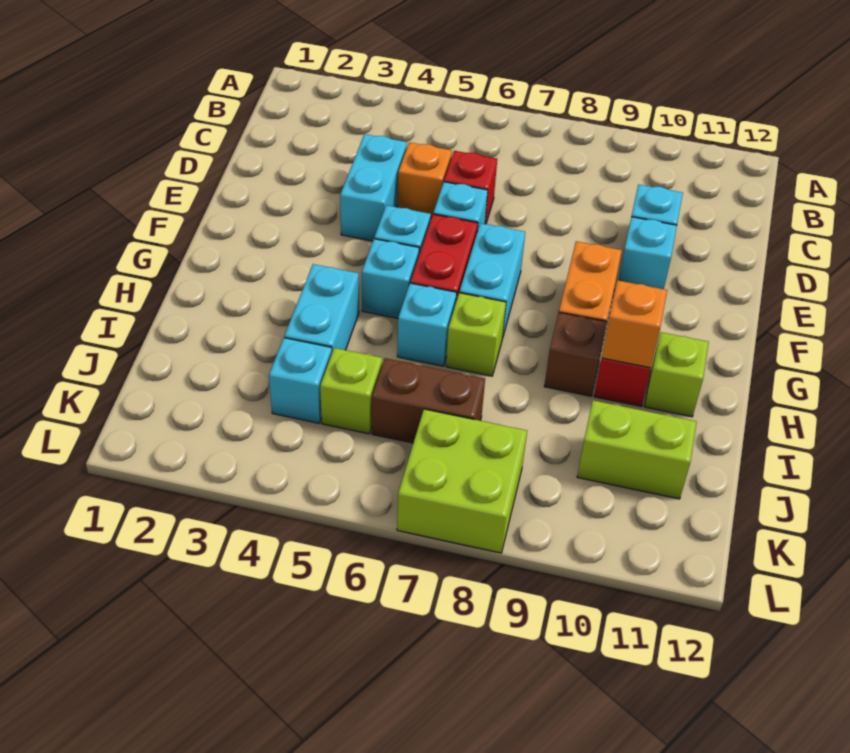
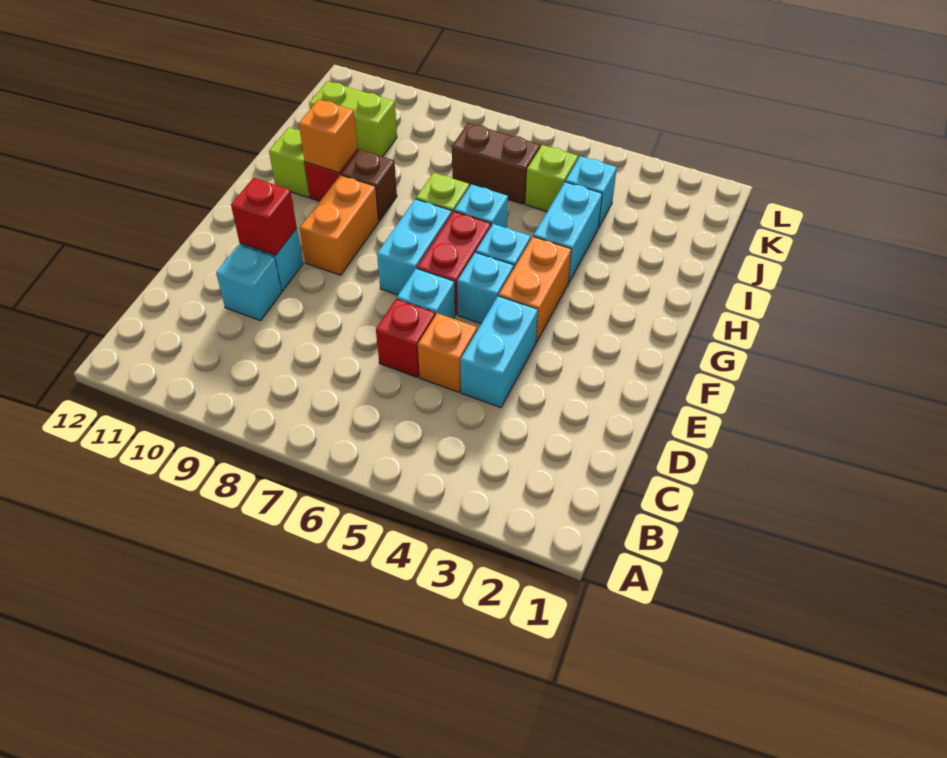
none -> red 1x1 brick [231,178,297,255]
none -> orange 1x2 brick [499,237,571,342]
lime 2x2 brick [397,409,527,553] -> none

